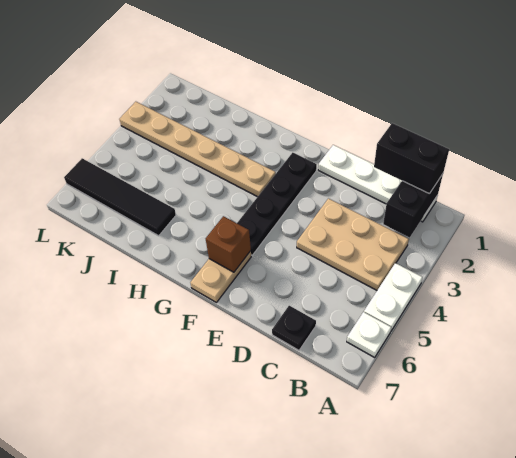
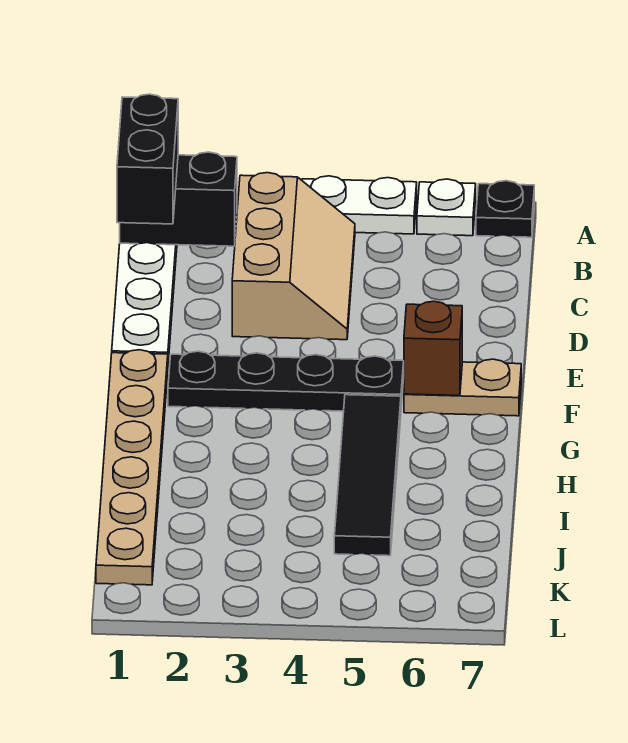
tan 2x3 plate [297,199,409,290] -> tan 2x3 slope [232,173,355,340]
black 1x1 plate [272,306,316,350] -> black 1x1 plate moved to [476,181,534,237]
tan 1x6 plate [119,102,276,197] -> tan 1x6 plate moved to [96,350,168,585]
black 1x4 tile [64,158,176,236] -> black 1x4 tile moved to [334,395,401,556]

